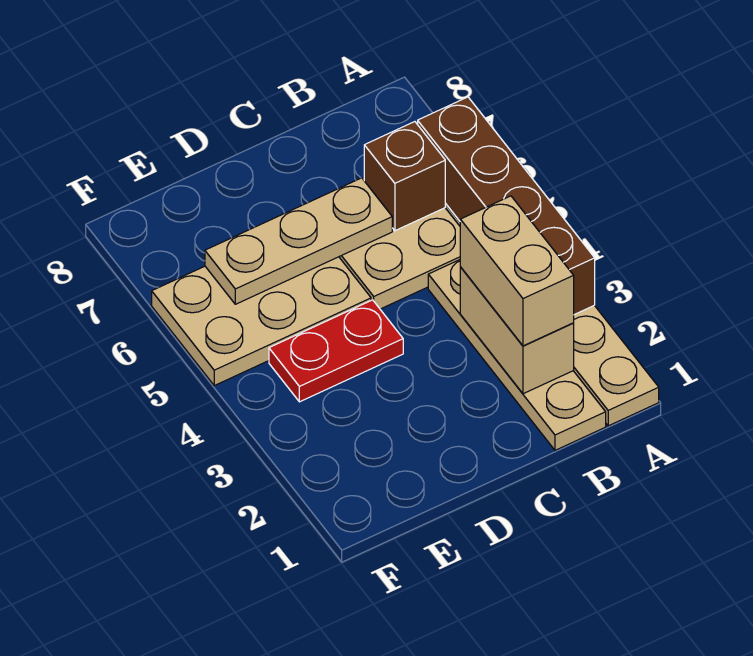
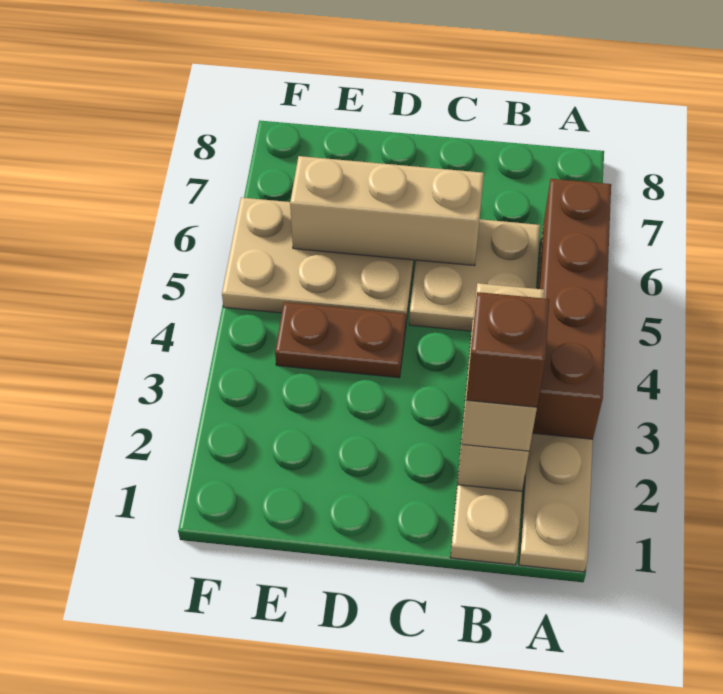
brown 1x1 brick [364,122,445,231] -> brown 1x1 brick moved to [466,292,549,407]
tan 1x3 plate [205,178,392,304] -> tan 1x3 brick [290,156,484,266]
red 1x2 plate [269,300,403,402] -> brown 1x2 plate [275,302,406,378]

